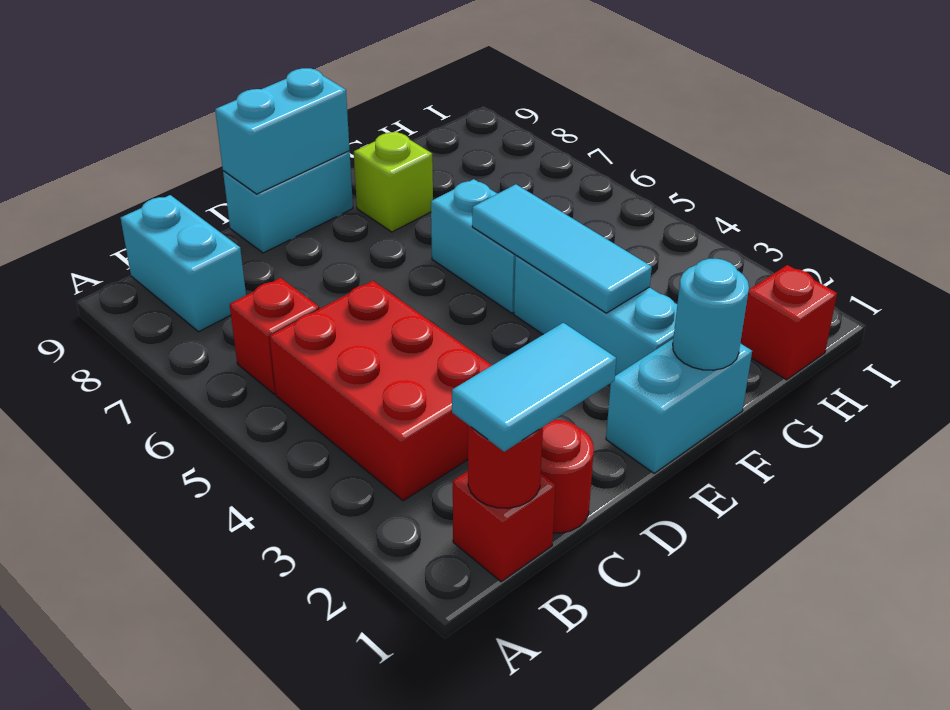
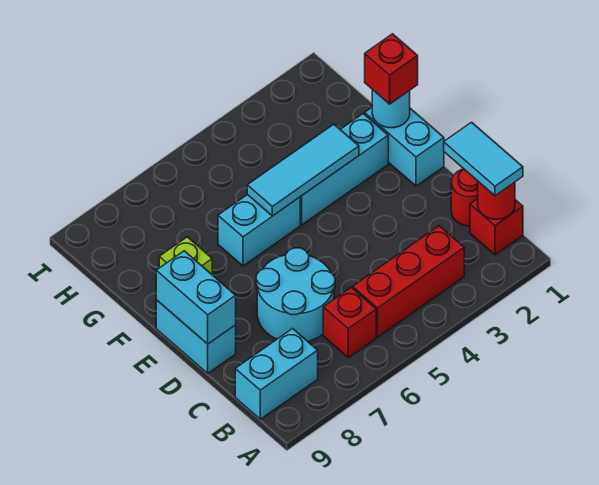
red 2x3 brick [270,281,492,501] -> red 1x3 brick [353,226,464,337]
none -> cyan 2x2 round brick [256,248,335,341]
red 1x1 brick [740,265,837,380] -> red 1x1 brick moved to [365,34,418,104]

